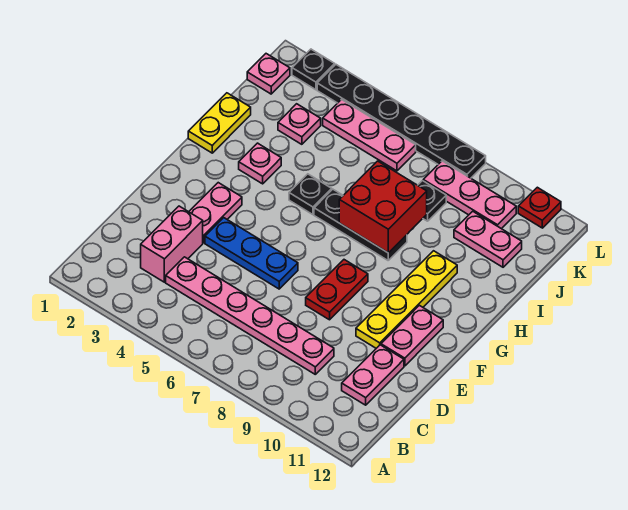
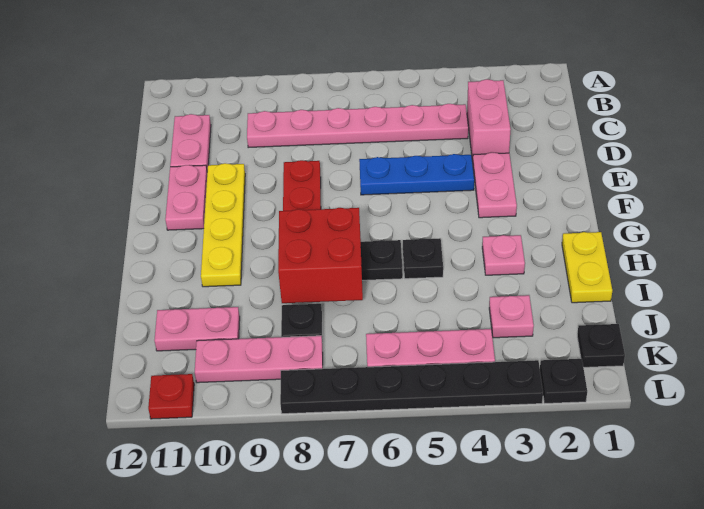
pink 1x1 plate [247,54,290,94] -> black 1x1 plate [577,324,625,367]

